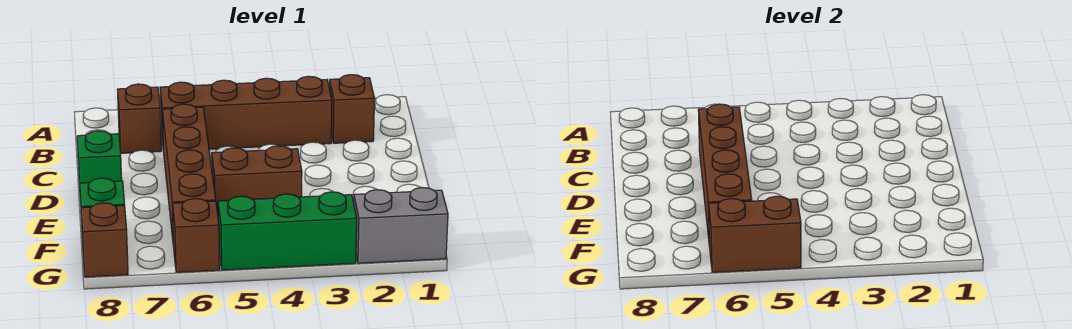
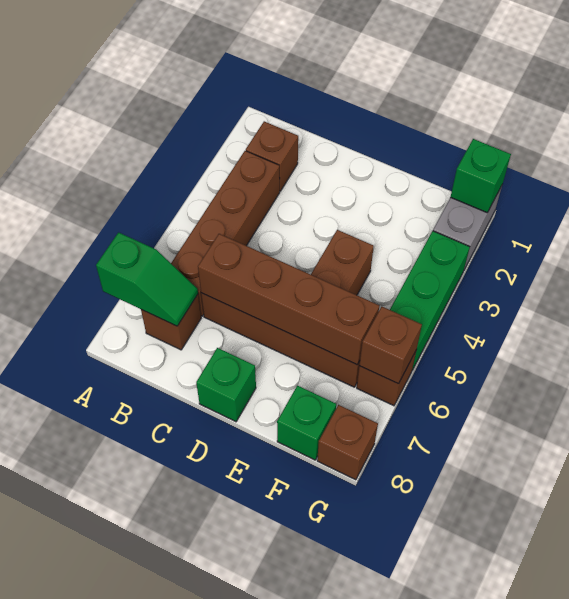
none -> green 1x2 slope [96,232,198,326]
none -> green 1x1 brick [451,139,511,213]
brown 1x2 brick [709,196,801,272] -> brown 1x1 brick [359,307,422,384]

